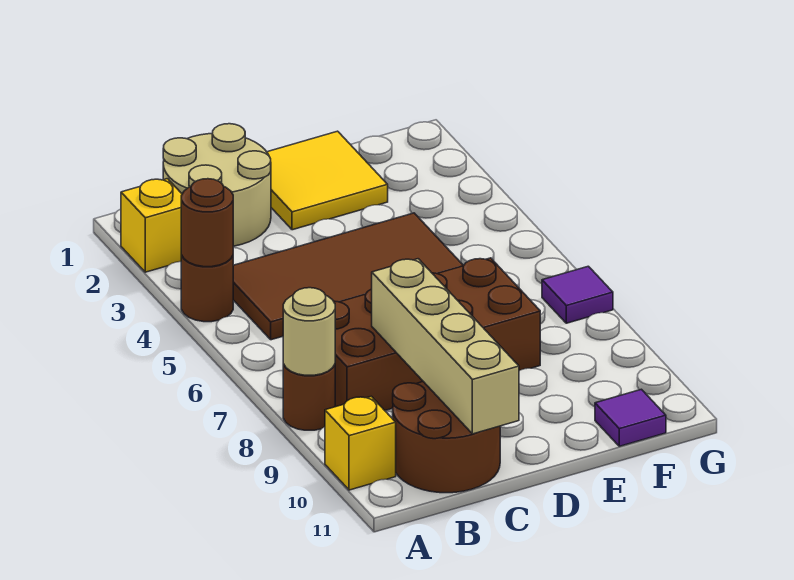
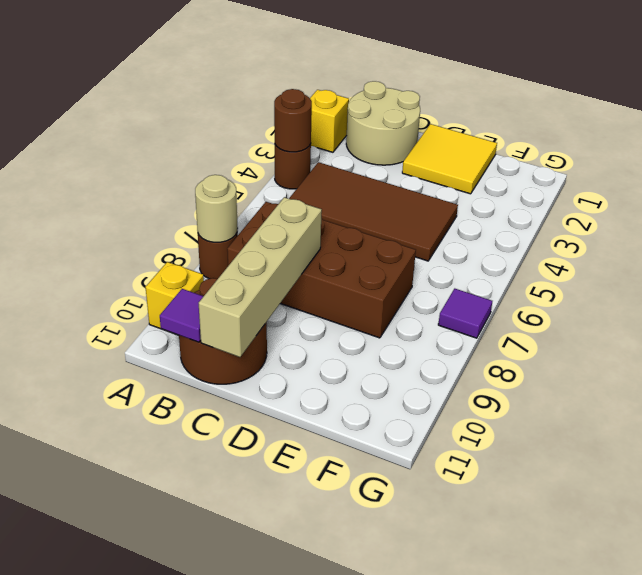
purple 1x1 tile [595,389,666,446] -> purple 1x1 tile moved to [160,289,204,342]

